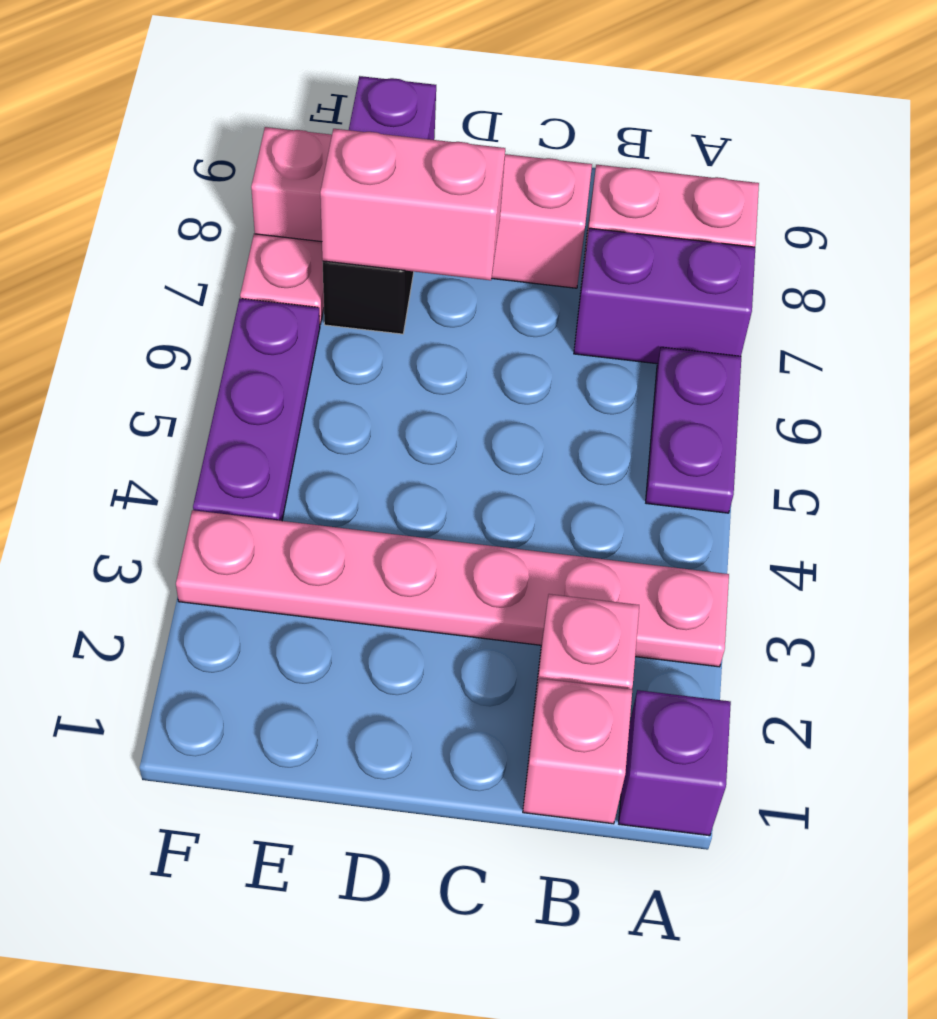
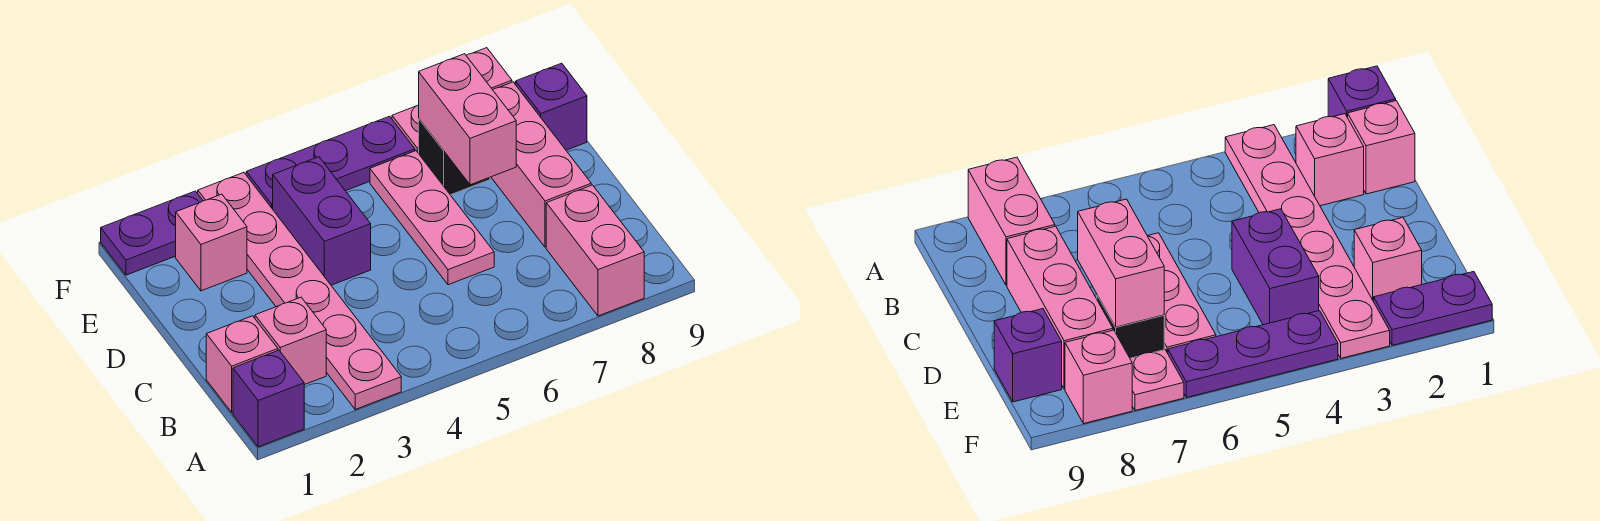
purple 1x2 plate [646,347,741,513] -> purple 1x2 plate moved to [101,191,203,275]
purple 1x2 brick [574,228,755,364] -> purple 1x2 brick moved to [273,157,371,285]
none -> pink 1x3 plate [370,151,494,285]
none -> pink 1x1 brick [176,194,247,291]

